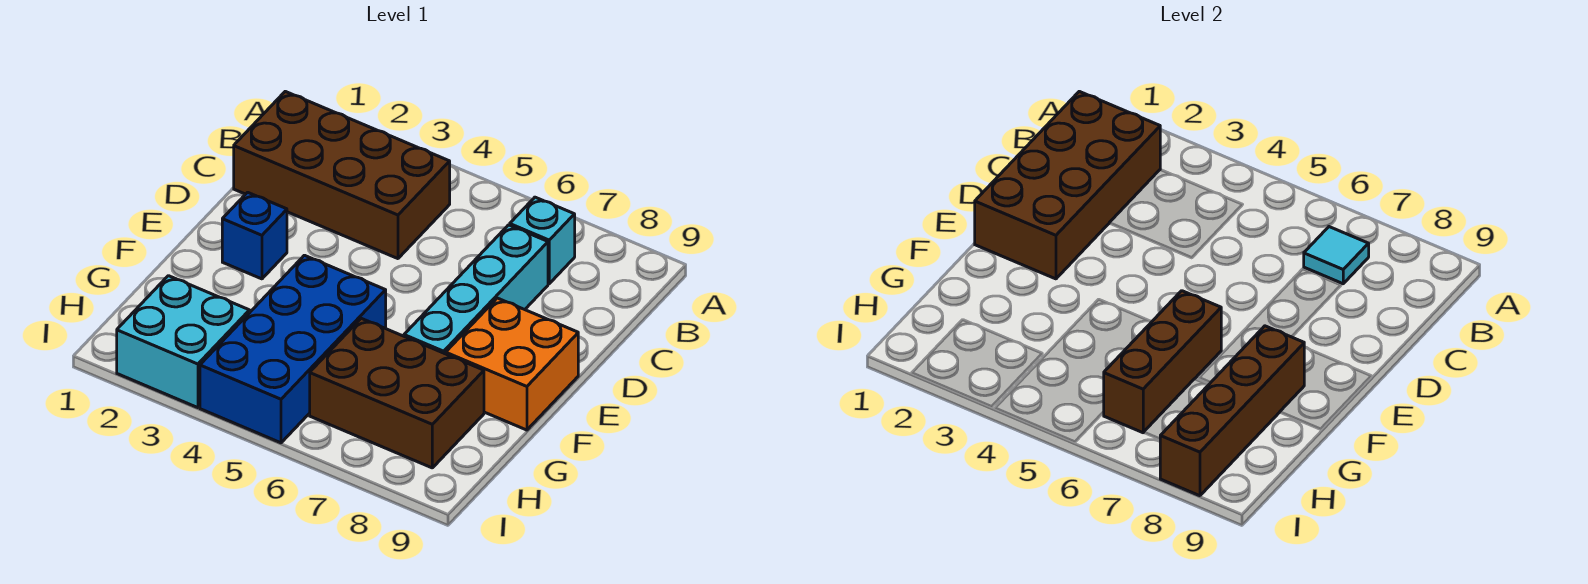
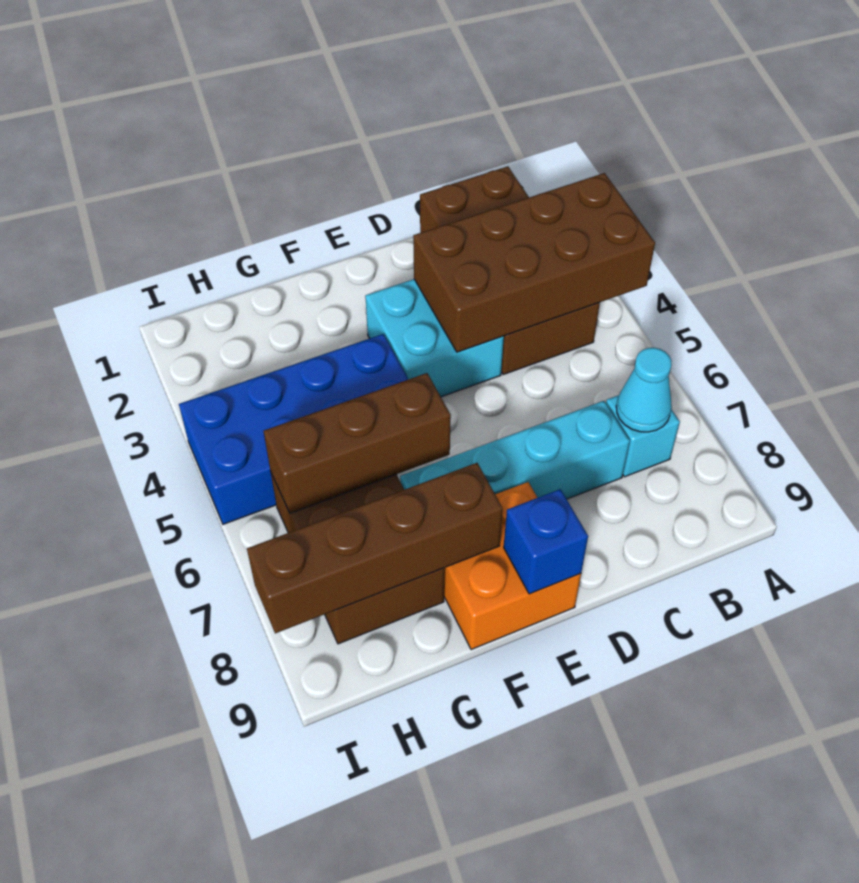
brown 2x4 brick [975,91,1160,279] -> brown 2x4 brick moved to [413,173,655,352]
cyan 1x1 tile [1304,227,1369,284] -> cyan 1x1 cone [616,348,672,432]
blue 1x1 brick [222,192,287,279] -> blue 1x1 brick moved to [504,489,588,594]
cyan 2x2 brick [117,276,249,408] -> cyan 2x2 brick moved to [365,279,504,397]

